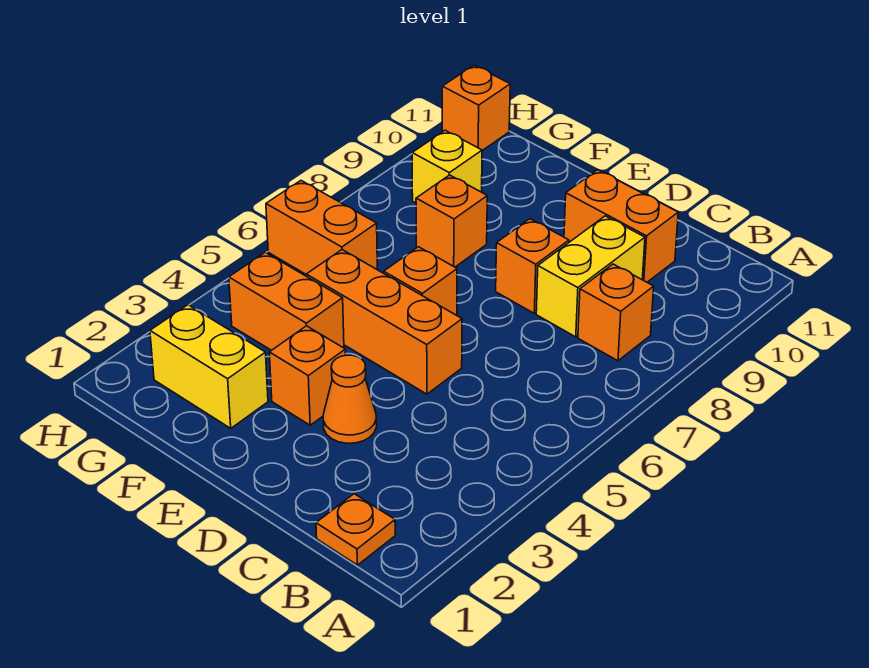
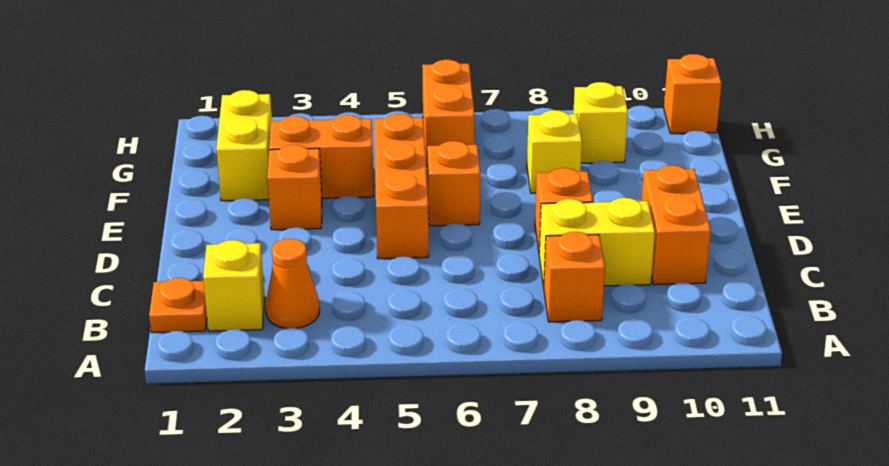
none -> yellow 1x1 brick [203,240,264,331]
orange 1x1 cone [323,355,377,443] -> orange 1x1 cone moved to [266,239,320,328]
orange 1x2 brick [229,252,344,350] -> orange 1x2 brick turned to [269,115,374,198]
orange 1x1 brick [416,175,487,267] -> yellow 1x1 brick [527,110,582,193]

